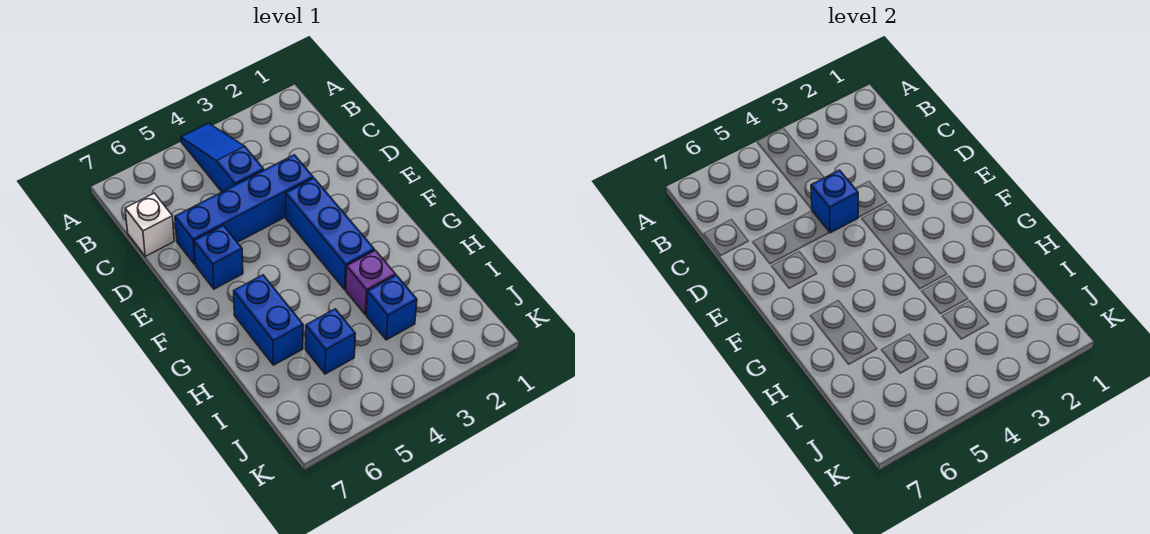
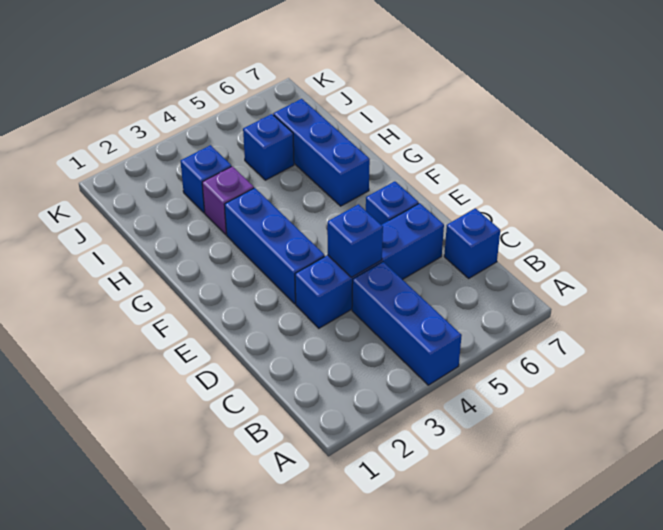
blue 1x3 slope [181,123,264,192] -> blue 1x3 brick [352,262,462,385]
white 1x1 brick [125,193,174,256] -> blue 1x1 brick [444,208,500,278]
blue 1x2 brick [234,275,303,365] -> blue 1x3 brick [273,99,370,206]

